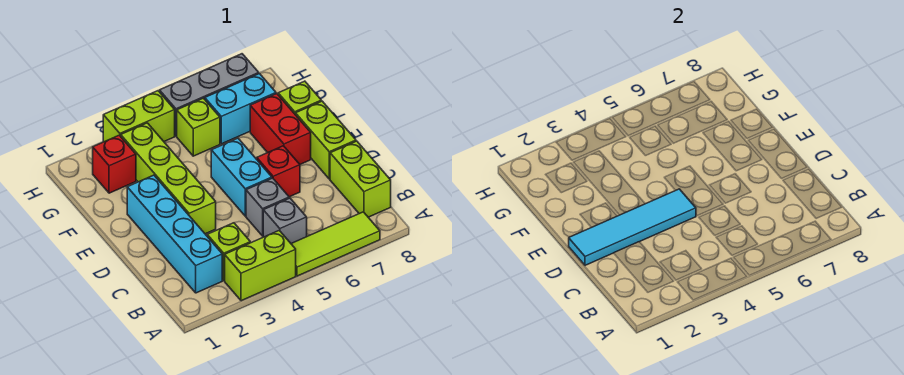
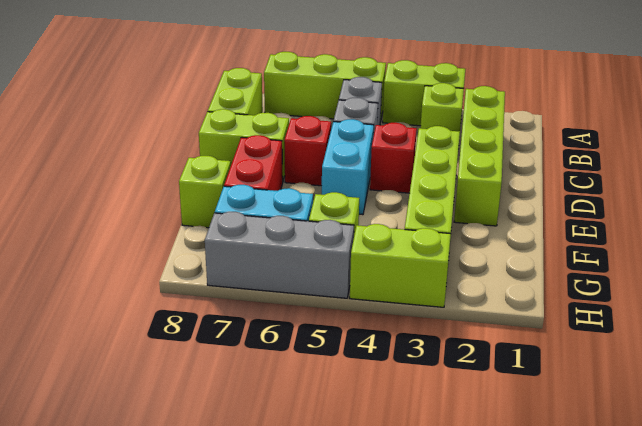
lime 1x3 tile [291,212,380,276] -> lime 1x3 brick [264,52,386,119]
cyan 1x4 brick [127,175,222,293] -> lime 1x4 brick [454,86,505,226]
cyan 1x4 tile [569,189,696,265] -> none
lime 1x2 brick [296,101,356,179] -> lime 1x2 brick turned to [199,109,289,181]
red 1x1 brick [93,135,136,193] -> red 1x1 brick moved to [370,123,417,193]

